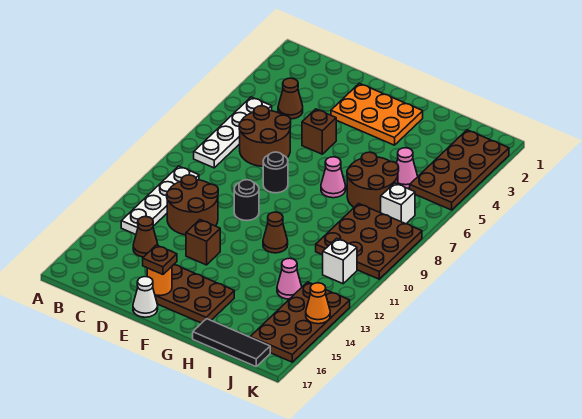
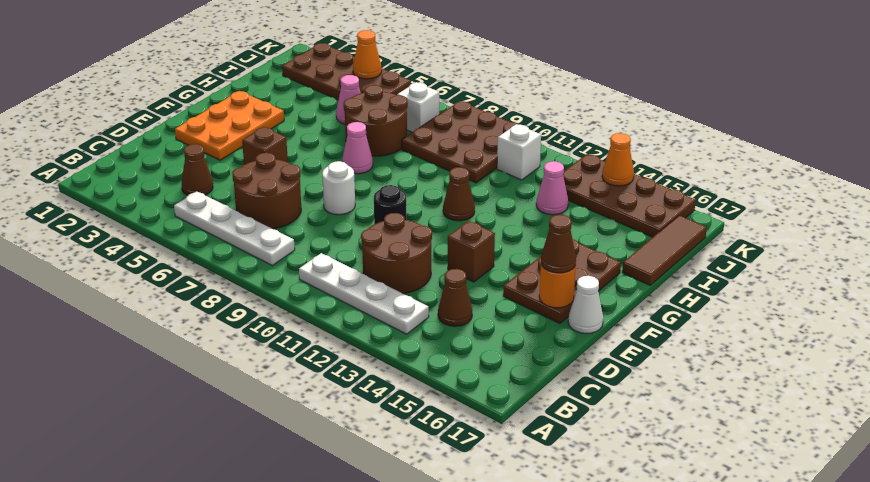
black 1x1 round brick [263,152,288,193] -> white 1x1 round brick [322,161,355,215]
brown 1x1 plate [143,245,177,274] -> brown 1x1 cone [541,215,576,273]
black 1x3 tile [193,319,270,367] -> brown 1x3 tile [622,215,707,285]
none -> orange 1x1 cone [353,30,382,79]

